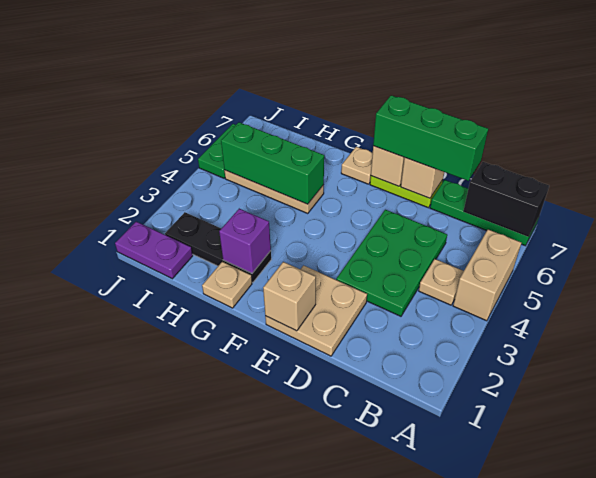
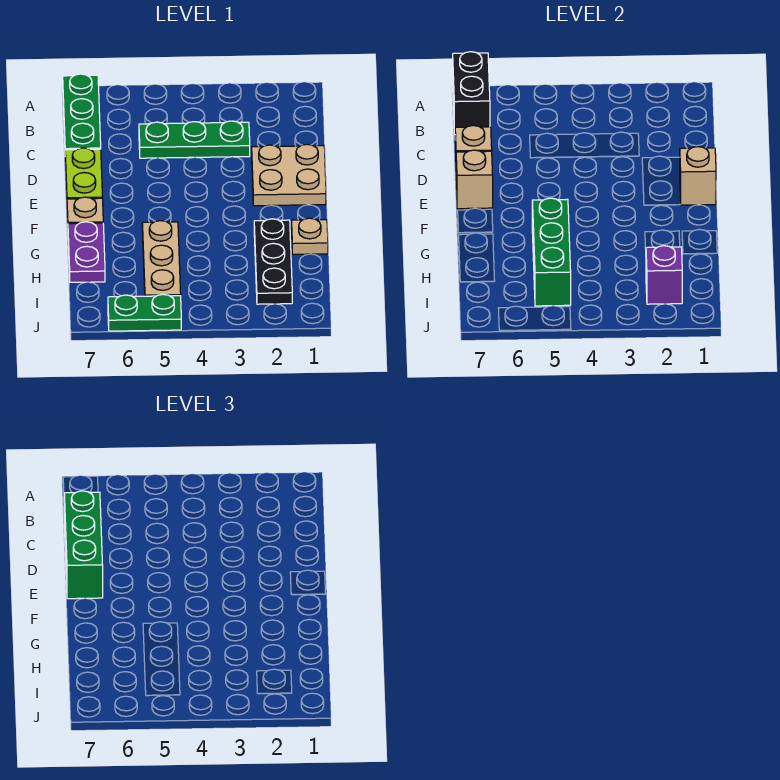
tan 1x2 brick [453,229,521,321] -> none
tan 1x1 plate [419,259,464,305] -> none
green 2x3 plate [336,210,447,316] -> green 1x3 plate [139,121,250,158]
purple 1x1 brick [219,209,271,273] -> purple 1x1 brick moved to [646,246,682,304]
purple 1x2 plate [115,222,193,279] -> purple 1x2 plate moved to [68,222,105,282]

